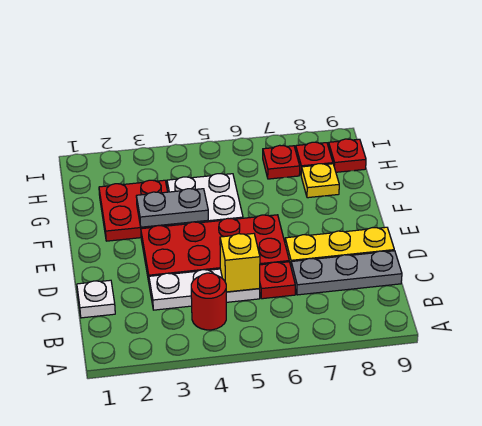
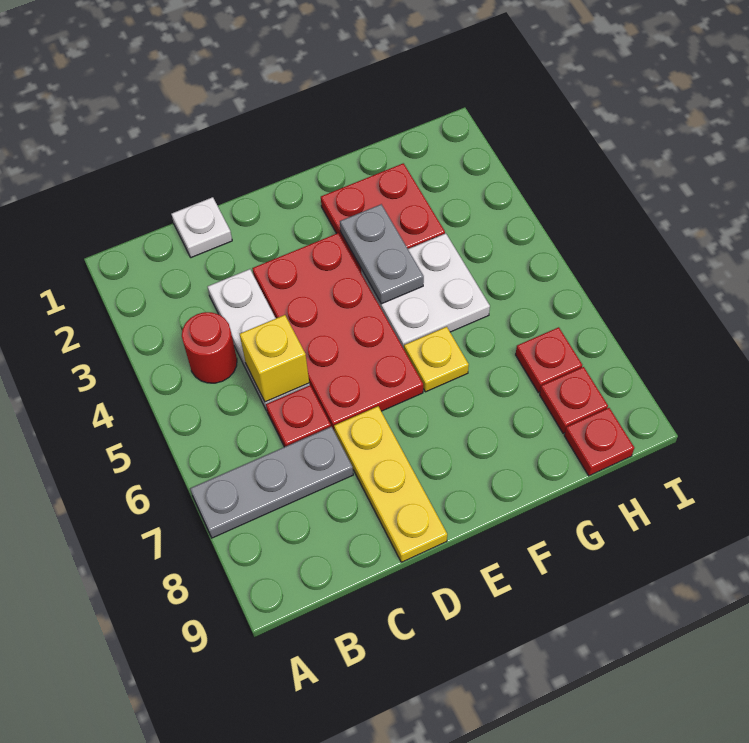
grey 1x3 plate [291,251,402,295] -> grey 1x3 plate turned to [190,427,353,538]
yellow 1x1 plate [301,164,339,198] -> yellow 1x1 plate moved to [404,327,469,392]

